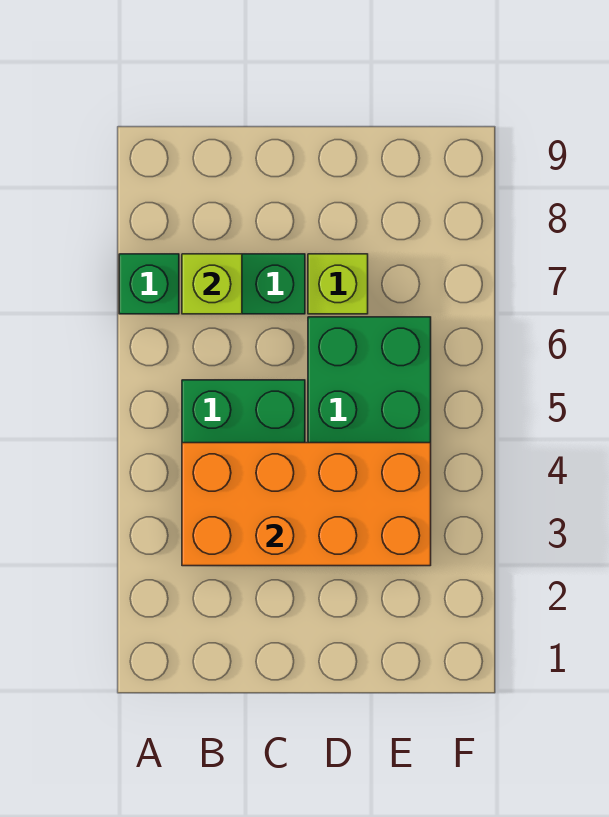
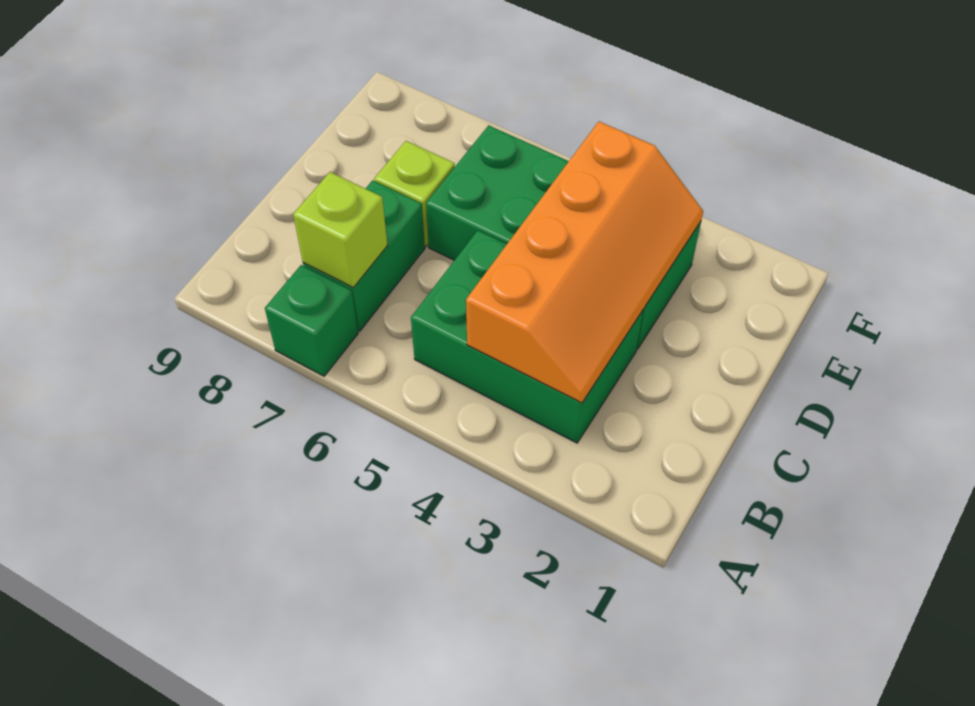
orange 2x4 brick [182,443,431,566] -> orange 2x4 slope [466,122,703,403]

